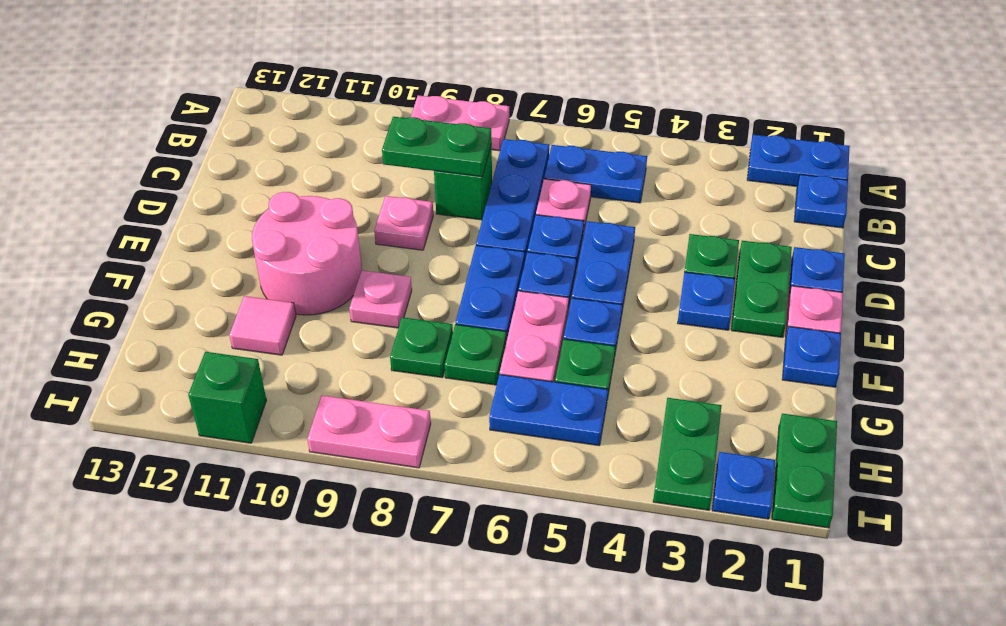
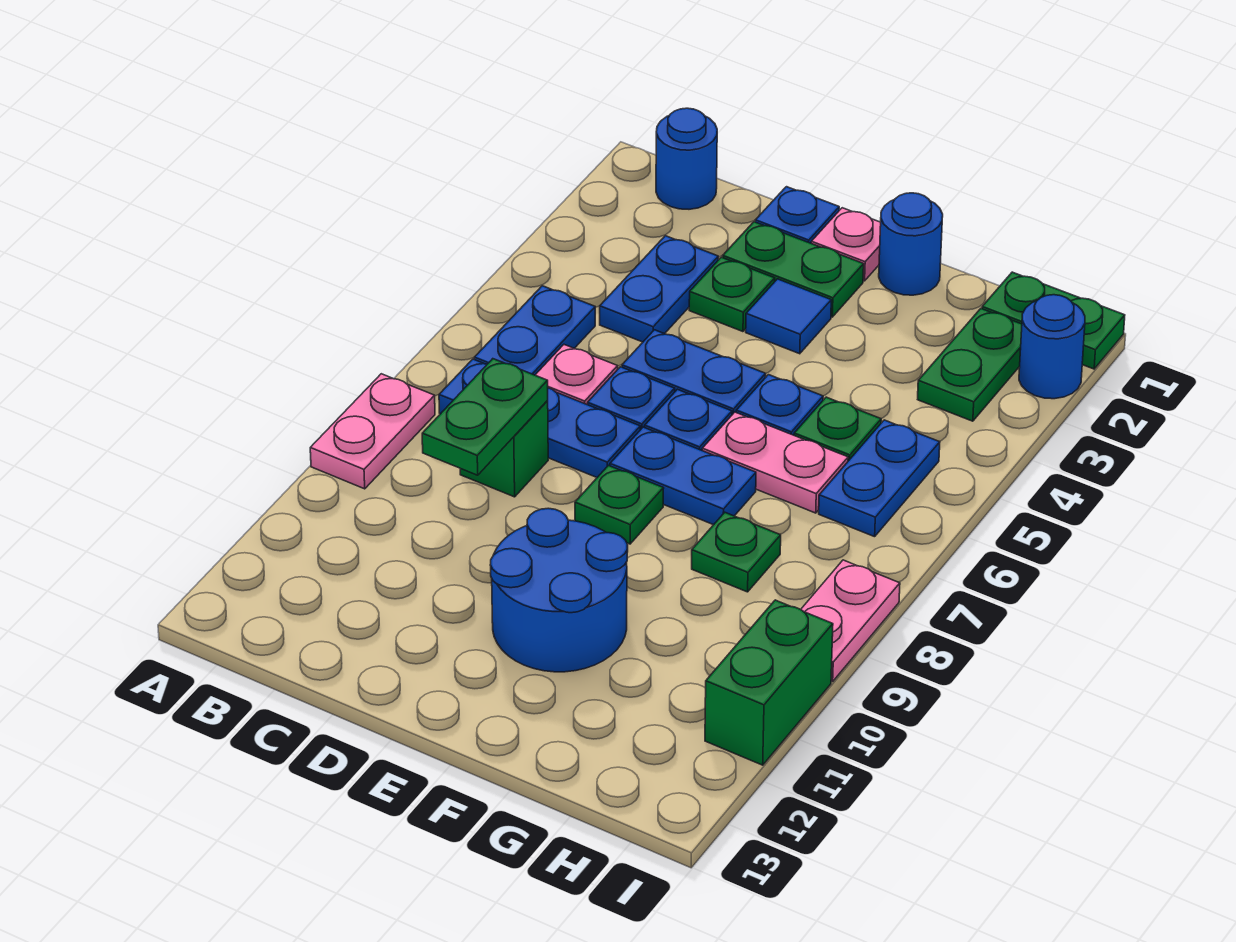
blue 1x2 plate [747,135,850,186] -> blue 1x2 plate moved to [600,236,718,342]
blue 1x1 plate [794,174,848,228] -> blue 1x1 round brick [656,108,717,209]
pink 1x1 plate [374,196,433,250] -> none
blue 1x1 plate [678,272,735,330] -> blue 1x1 tile [746,279,831,354]
pink 2x2 round brick [252,192,362,315] -> blue 2x2 round brick [490,508,628,672]
blue 1x1 plate [782,327,841,387] -> blue 1x1 round brick [879,193,943,295]
pink 1x1 plate [349,270,412,328] -> none
green 1x1 plate [445,324,506,385] -> green 1x1 plate moved to [575,465,664,544]
pink 1x1 tile [229,296,296,355] -> none
green 1x2 plate [653,398,722,510] -> green 1x2 plate turned to [918,309,1022,421]
blue 1x1 plate [712,452,775,519] -> blue 1x1 round brick [1019,295,1085,399]
green 1x1 brick [188,352,266,443] -> green 1x2 brick [705,600,833,765]

